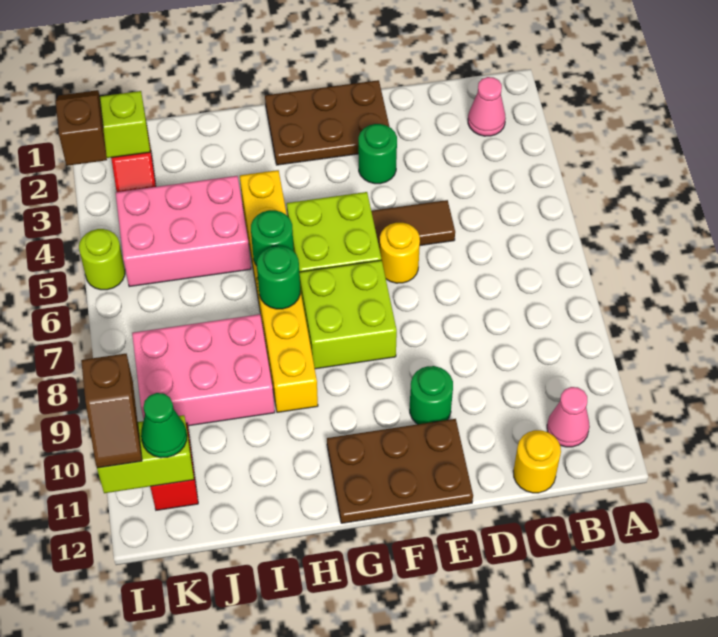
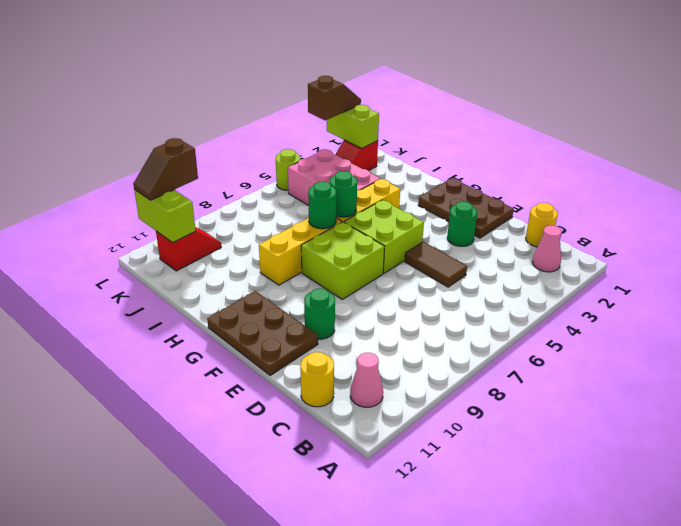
yellow 1x1 round brick [380,223,420,283] -> yellow 1x1 round brick moved to [526,203,558,247]
pink 2x3 brick [132,314,275,426] -> none
green 1x1 cone [141,393,187,458] -> none

